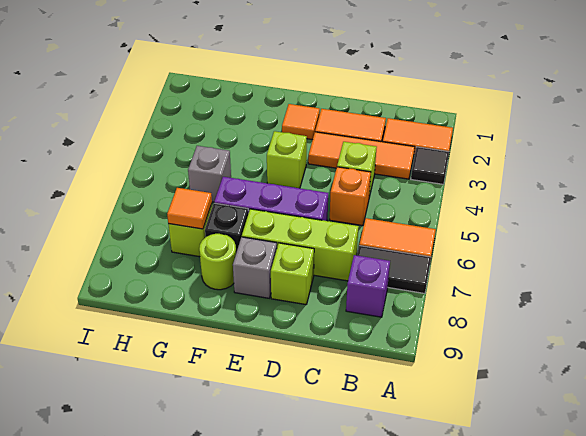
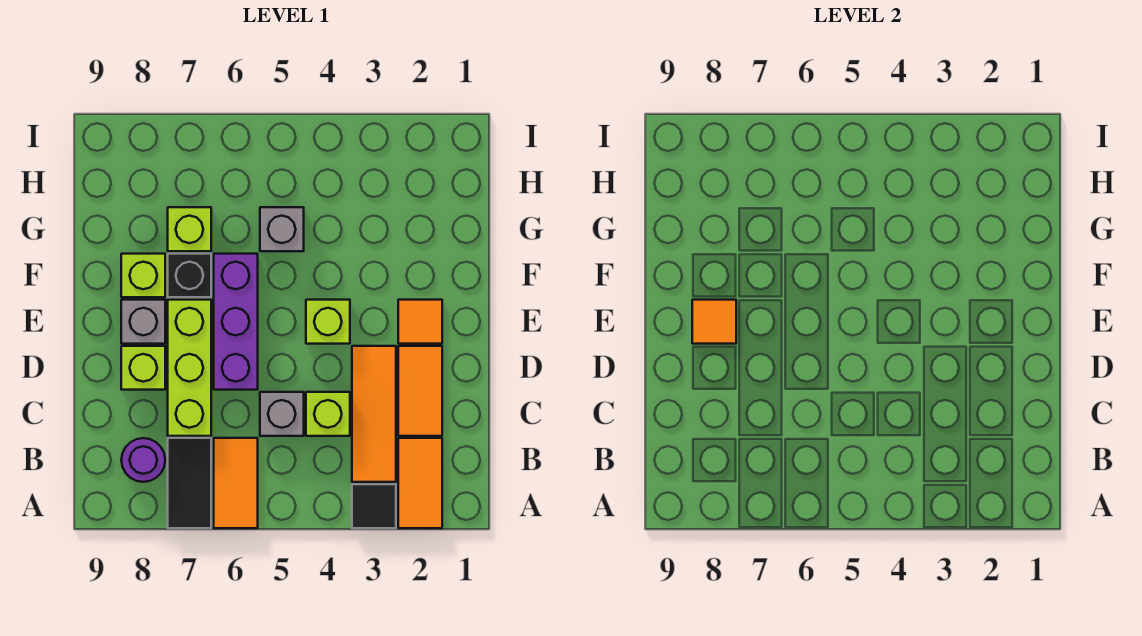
purple 1x1 brick [346,255,390,317] -> purple 1x1 round brick [121,438,165,482]
orange 1x1 brick [330,167,371,226] -> grey 1x1 brick [260,392,304,436]
lime 1x1 round brick [199,234,236,290] -> lime 1x1 brick [121,254,165,297]
orange 1x1 tile [167,188,212,229] -> orange 1x1 tile moved to [692,300,736,344]

